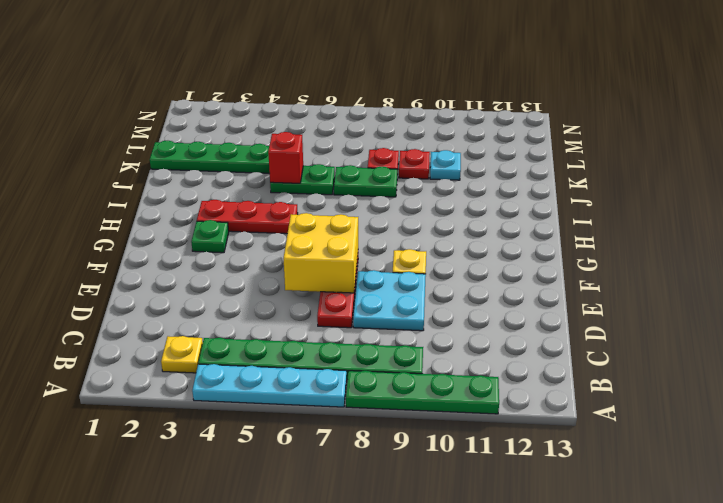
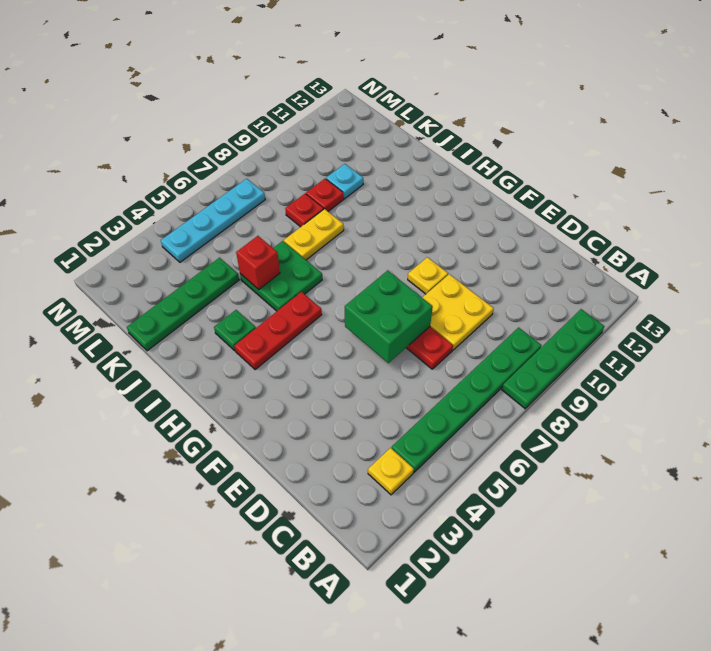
cyan 1x4 plate [192,364,347,407] -> cyan 1x4 plate moved to [161,179,265,262]
cyan 2x2 plate [353,270,426,331] -> yellow 2x2 plate [422,274,494,350]
yellow 2x2 brick [284,213,358,293] -> green 2x2 brick [345,270,433,363]
green 1x1 plate [191,220,229,253] -> green 1x1 plate moved to [214,310,256,350]
green 1x2 plate [270,164,335,195] -> green 2x2 plate [240,241,322,311]
green 1x2 plate [334,165,397,197] -> yellow 1x2 plate [284,209,344,260]

